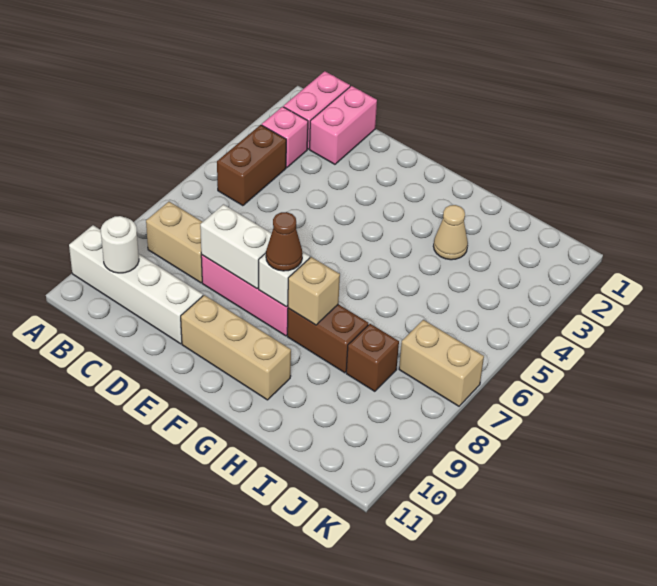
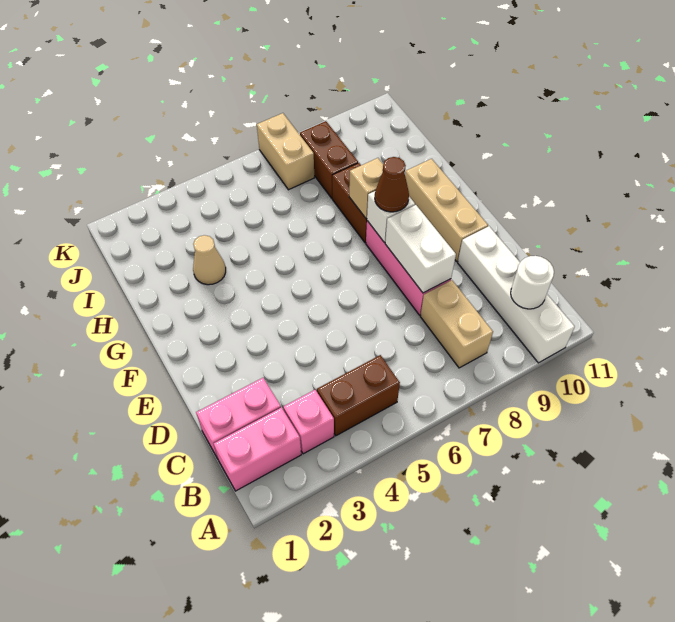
brown 1x1 brick [346,324,399,391] -> brown 1x2 brick [300,121,358,198]

